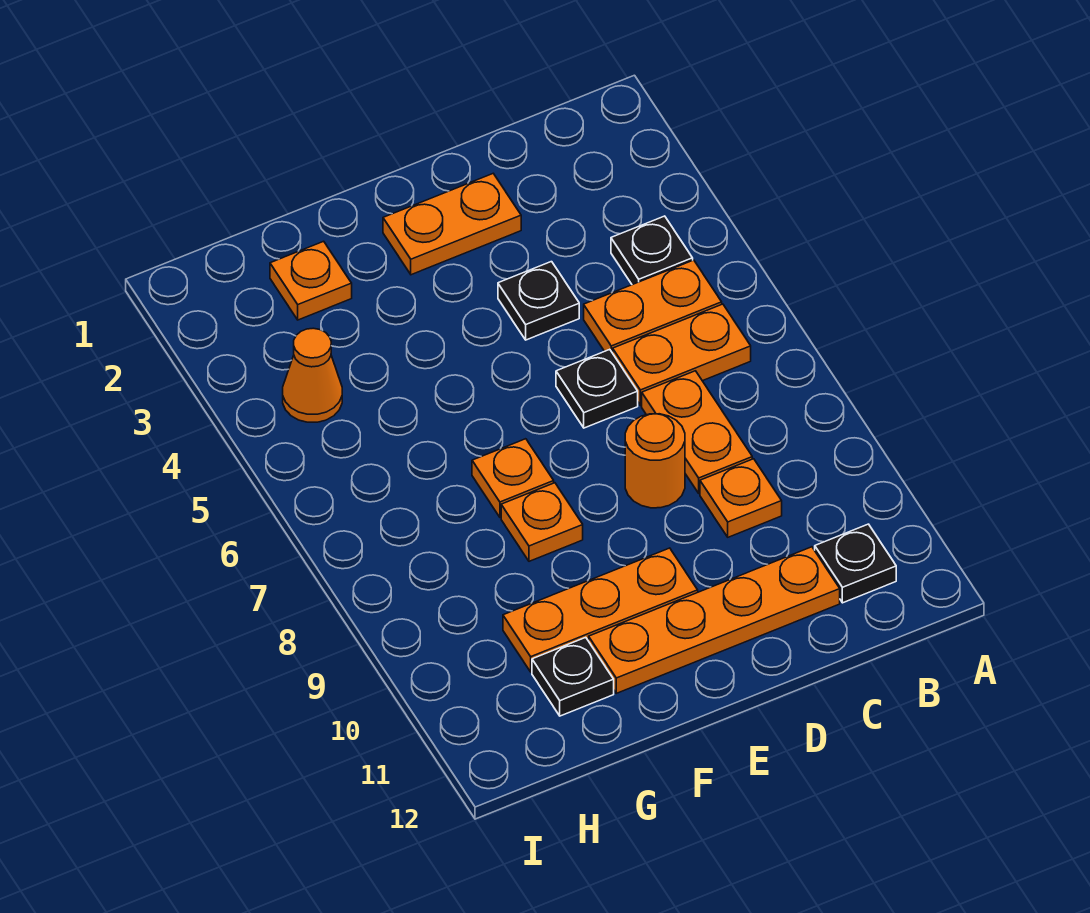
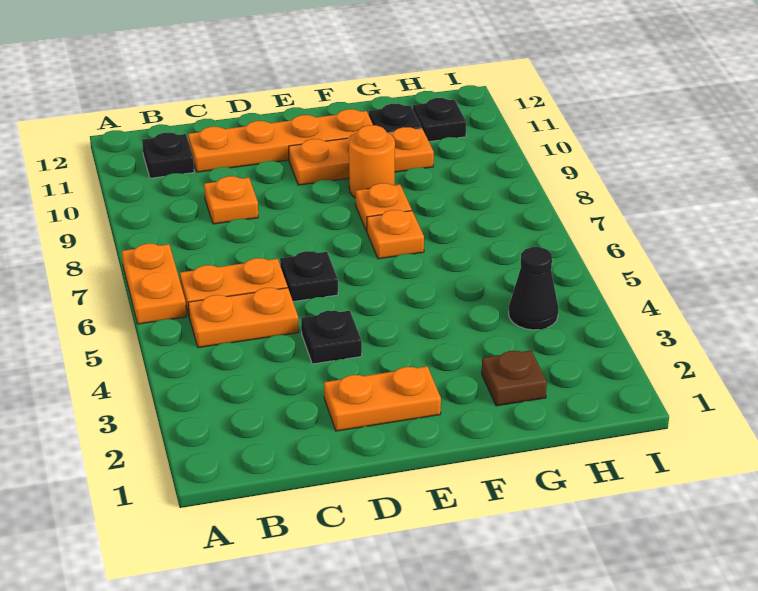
black 1x1 plate [611,216,693,285] -> black 1x1 plate moved to [413,98,466,142]
orange 1x2 plate [642,371,752,493] -> orange 1x2 plate moved to [122,244,186,324]
orange 1x1 round brick [625,414,685,508] -> orange 1x1 round brick moved to [349,125,395,198]
orange 1x1 plate [270,241,352,320] -> brown 1x1 plate [482,350,547,406]
orange 1x1 cone [283,328,342,422] -> black 1x1 cone [509,247,558,330]

